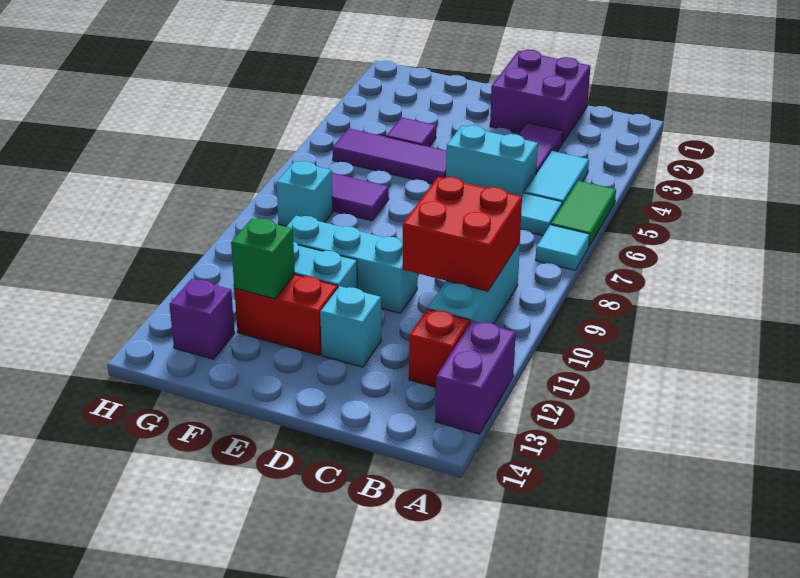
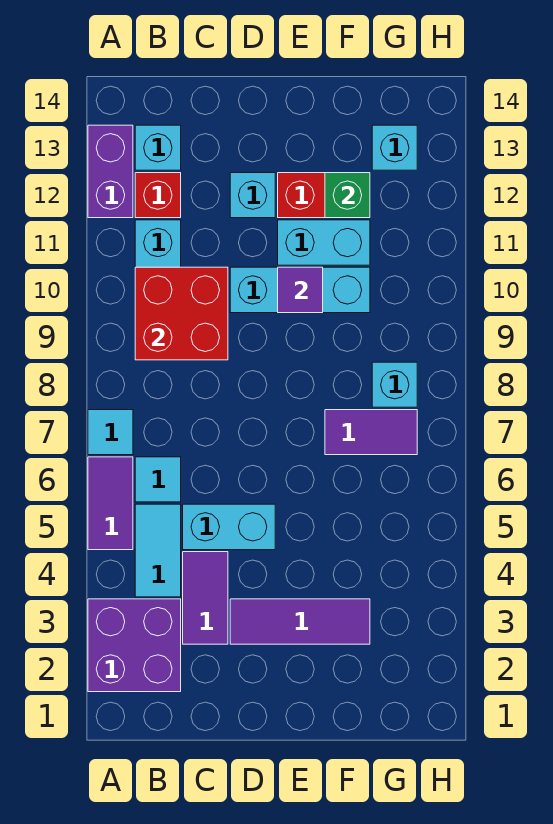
green 1x2 tile [551,181,616,246] -> purple 1x2 tile [88,457,133,550]
none -> cyan 1x1 brick [135,125,181,170]
purple 2x2 brick [490,50,591,142] -> purple 2x2 brick moved to [88,599,181,692]
purple 1x3 tile [332,128,446,184] -> purple 1x3 tile moved to [230,599,370,644]
purple 1x1 tile [386,117,436,147] -> purple 1x1 tile moved to [278,267,323,313]
purple 1x1 brick [170,279,235,359] -> cyan 1x1 brick [372,125,417,170]

